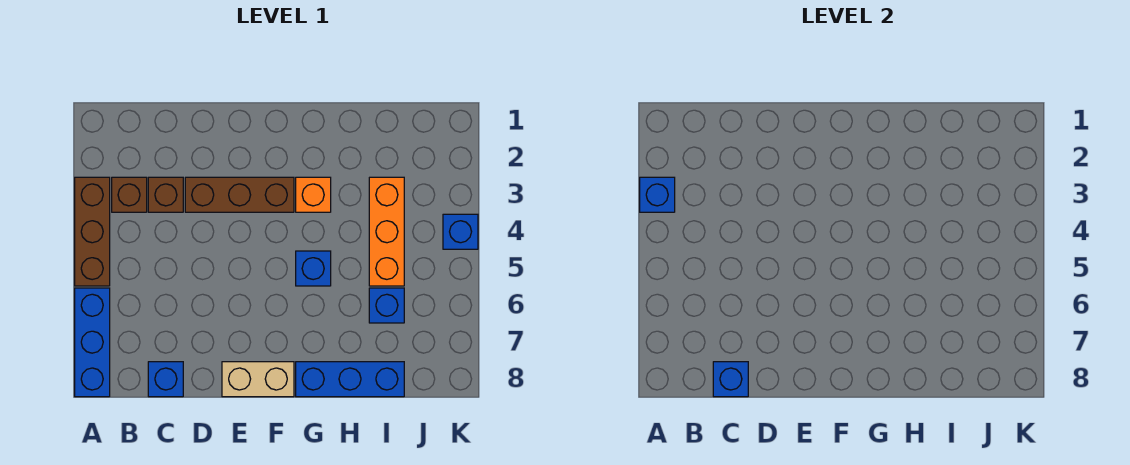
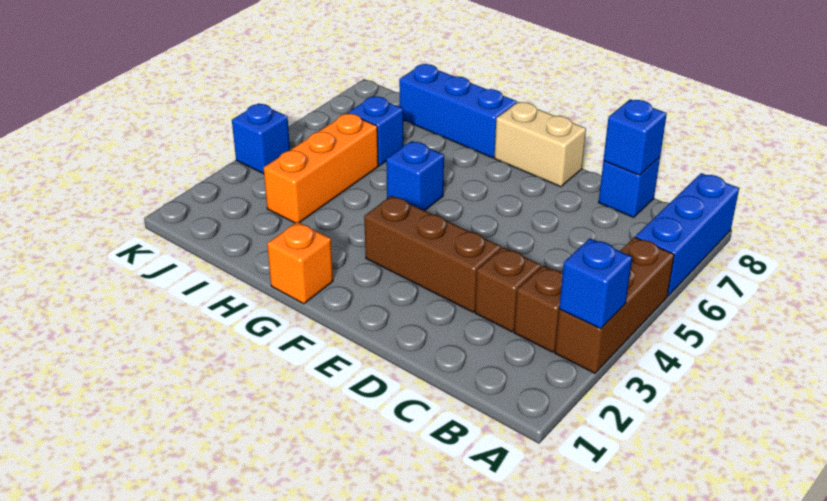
orange 1x1 brick [296,177,331,212] -> orange 1x1 brick moved to [267,222,333,304]

